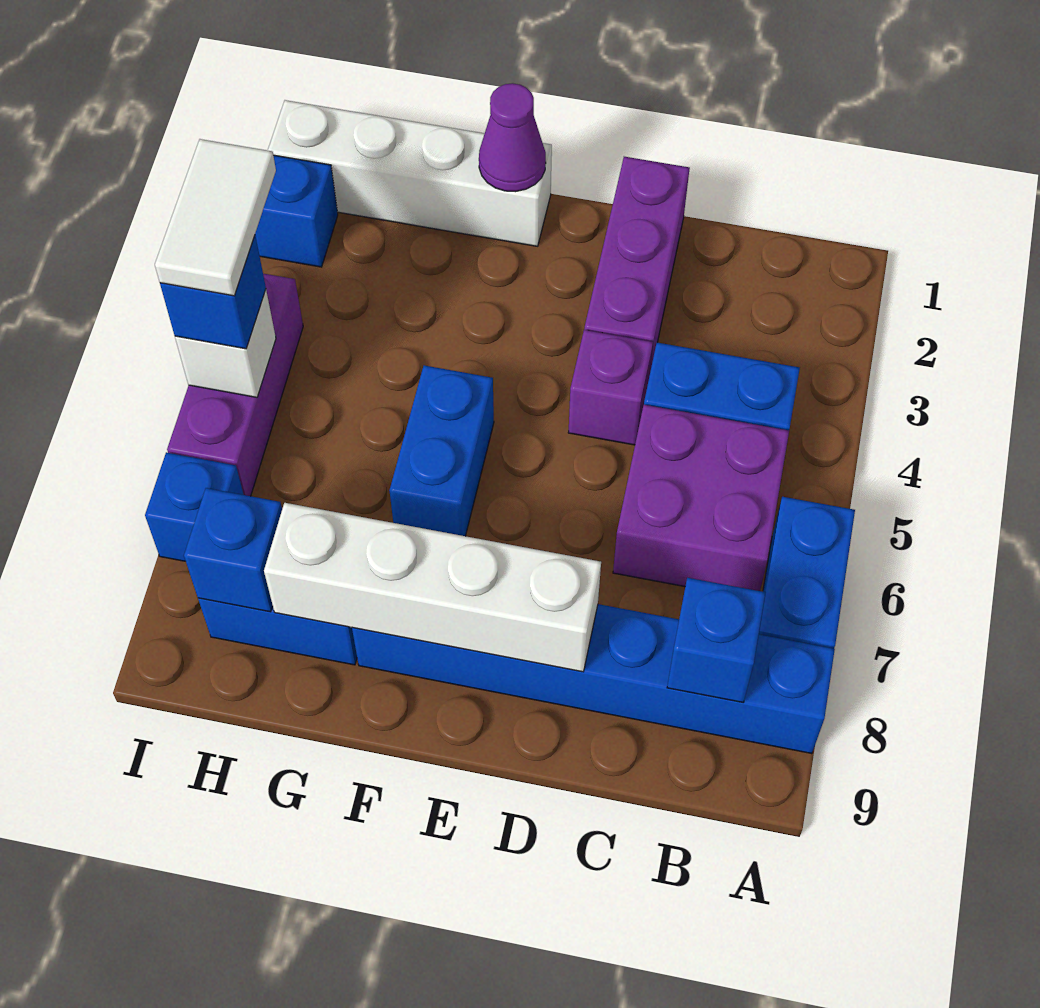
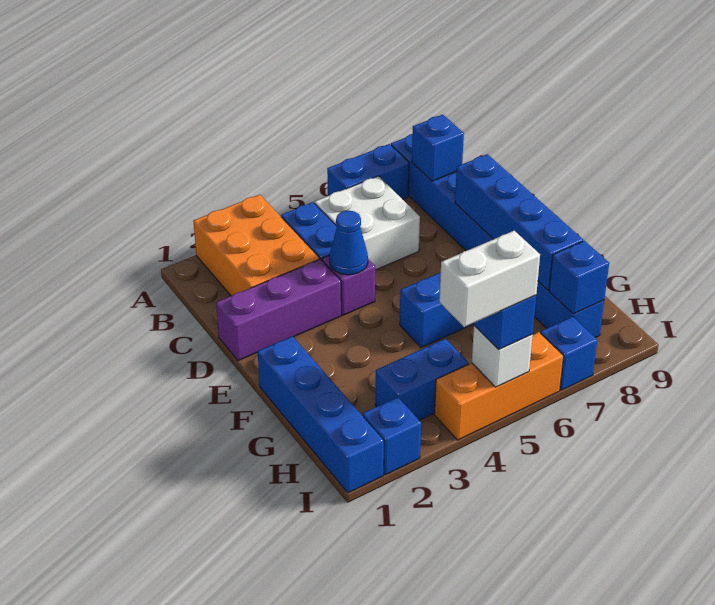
none -> orange 2x3 brick [193,195,320,296]
purple 2x2 brick [613,405,789,591] -> white 2x2 brick [315,176,420,270]
none -> blue 1x1 cone [329,211,368,275]
white 1x4 brick [264,503,601,672] -> blue 1x4 brick [455,154,583,290]
white 1x4 brick [268,100,552,246] -> blue 1x4 brick [258,336,384,493]
purple 1x1 cone [479,83,546,192] -> none
none -> blue 1x2 brick [375,339,469,420]
purple 1x3 brick [167,274,303,496] -> orange 1x3 brick [434,332,564,440]
white 1x2 tile [155,139,276,296] -> white 1x2 brick [439,231,540,327]

